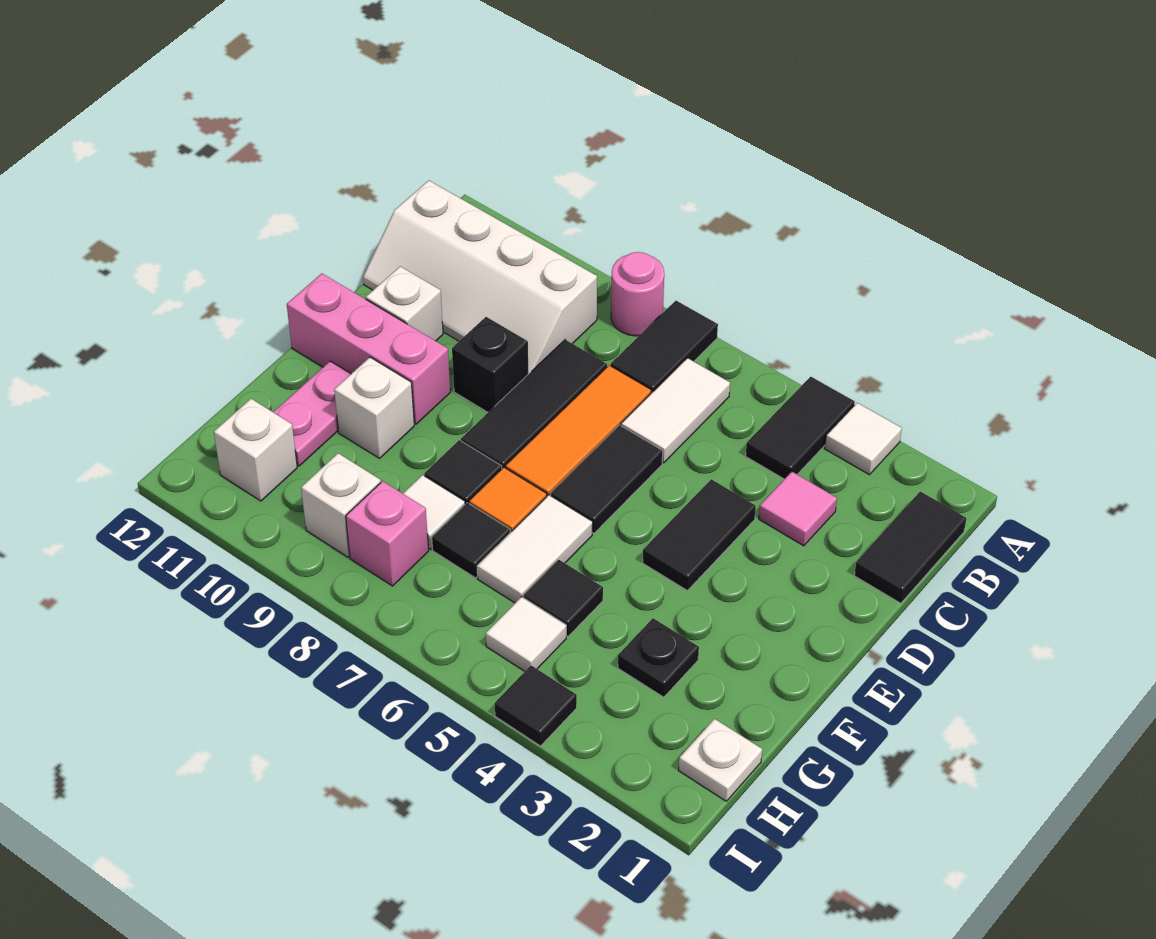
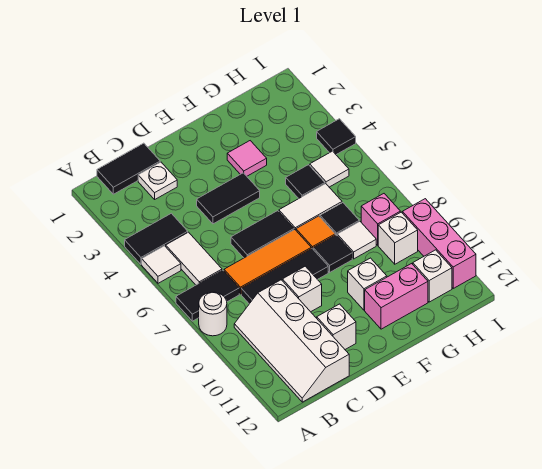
white 1x1 tile [825,403,902,475] -> white 1x1 tile moved to [142,246,181,283]
pink 1x1 round brick [611,252,664,336] -> white 1x1 round brick [199,292,227,336]
white 1x2 tile [621,358,730,463] -> white 1x2 tile turned to [166,232,222,285]
white 2x4 slope [363,180,597,374] -> white 2x4 slope turned to [234,280,349,402]
pink 1x1 tile [759,472,837,546] -> pink 1x1 tile moved to [227,141,267,176]
black 1x1 brick [452,317,528,412] -> white 1x1 brick [282,266,322,312]
pink 1x3 brick [287,273,450,424] -> pink 1x3 brick moved to [402,199,476,288]
pink 1x2 plate [273,361,351,466] -> pink 1x2 brick [365,264,428,329]
black 1x1 plate [618,618,699,697] -> none
white 1x1 plate [679,719,762,801] -> white 1x1 plate moved to [138,162,177,199]

